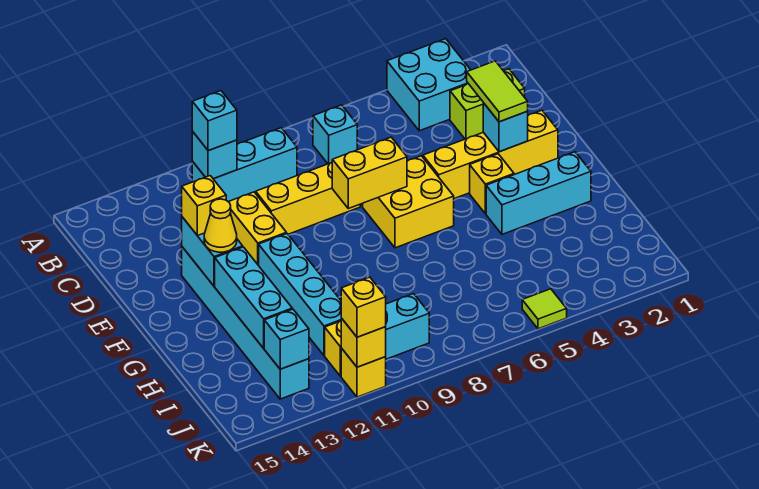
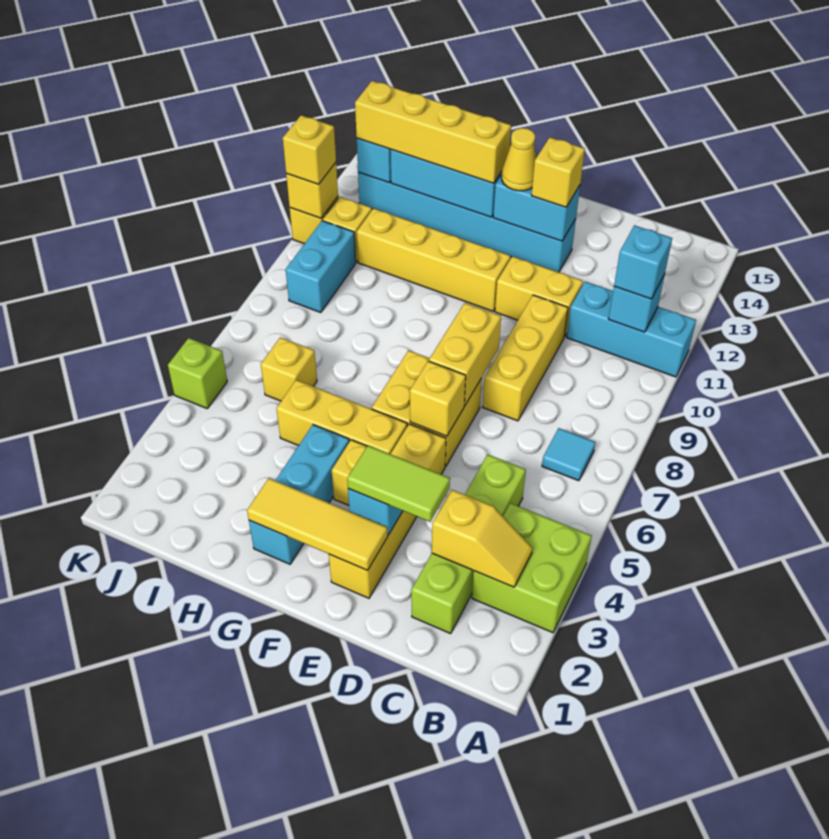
cyan 2x2 brick [387,39,470,131] -> lime 2x2 brick [472,503,592,633]
none -> yellow 1x2 slope [432,490,532,587]
cyan 1x1 brick [313,105,357,164] -> cyan 1x1 tile [542,428,595,481]
cyan 1x3 brick [192,128,297,202] -> cyan 1x3 brick turned to [567,282,696,377]
lime 1x2 brick [450,69,525,139] -> lime 1x4 brick [411,454,526,634]
none -> yellow 1x3 tile [247,478,388,570]
none -> yellow 1x1 brick [410,361,466,436]
none -> yellow 1x3 brick [276,380,407,454]
cyan 1x4 brick [259,233,341,356] -> yellow 1x4 brick [357,208,510,311]
none -> yellow 1x4 brick [355,81,511,183]
none -> yellow 1x1 brick [261,337,317,401]
lime 1x1 tile [522,289,567,329] -> lime 1x1 brick [168,338,227,408]

